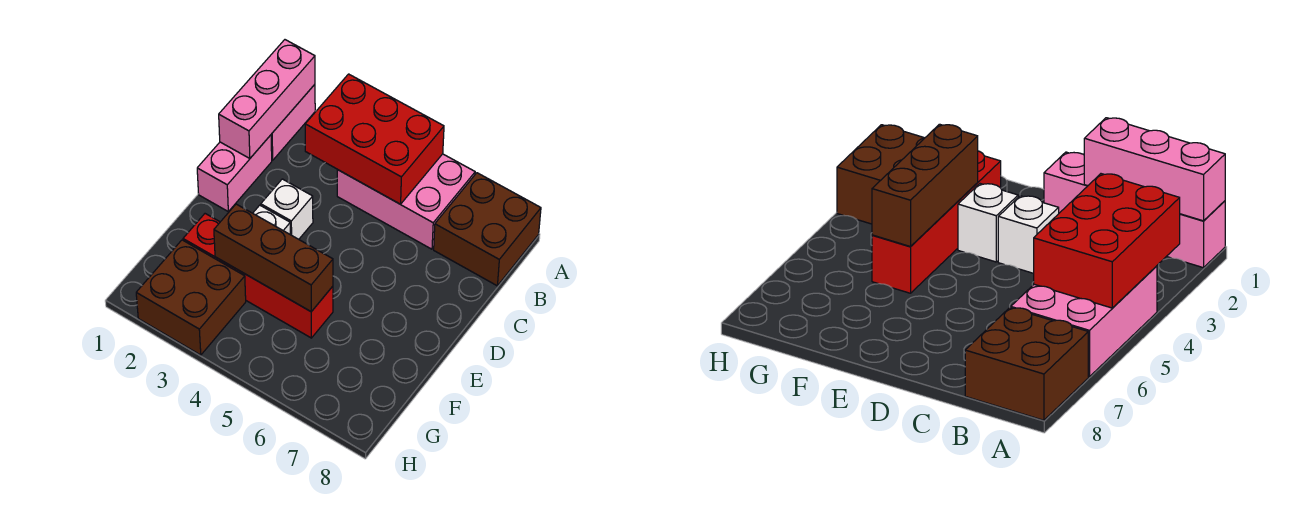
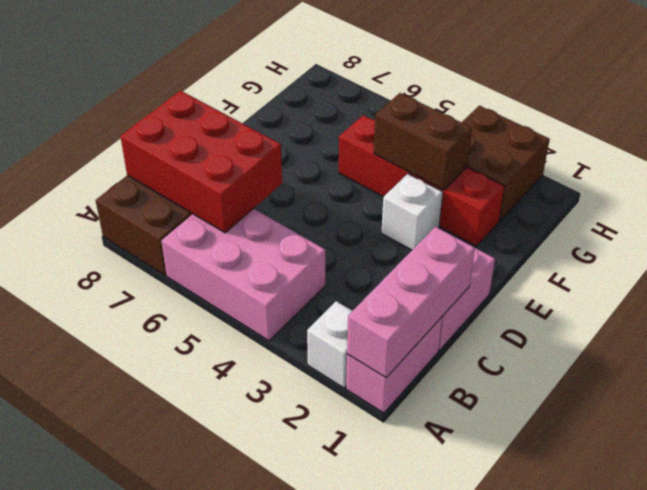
red 2x3 brick [305,74,444,204] -> red 2x3 brick moved to [120,91,282,233]
white 1x1 brick [261,179,313,239] -> white 1x1 brick moved to [307,301,352,388]
brown 1x3 brick [214,204,333,312] -> brown 1x2 brick [374,93,472,190]

